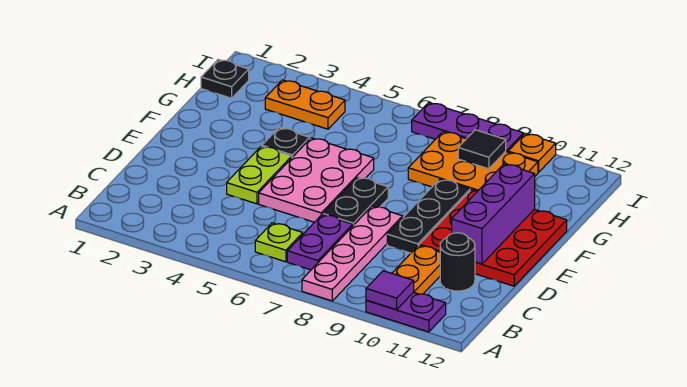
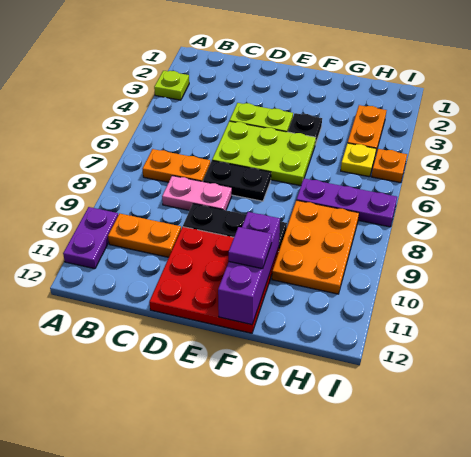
pink 1x4 plate [302,206,403,301] -> pink 1x2 plate [162,176,232,210]
purple 1x1 tile [366,271,414,310] -> purple 1x1 tile moved to [229,227,272,269]
lime 1x1 plate [255,223,303,262] -> lime 1x1 plate moved to [154,71,189,100]
purple 1x2 plate [287,215,353,270] -> orange 1x2 plate [143,149,210,182]
black 1x1 round brick [440,233,475,291] -> none
pink 2x3 plate [259,138,374,222] -> lime 2x3 plate [212,121,316,186]
purple 1x3 brick [452,164,535,264] -> purple 1x3 brick turned to [218,212,280,325]
black 1x1 plate [201,59,249,98] -> none
none -> yellow 1x1 plate [341,143,376,177]
black 1x1 tile [458,130,506,169] -> none
purple 1x3 plate [412,103,524,152] -> purple 1x3 plate turned to [297,179,397,227]
orange 1x1 plate [508,133,556,172] -> orange 1x1 plate moved to [371,149,407,183]

